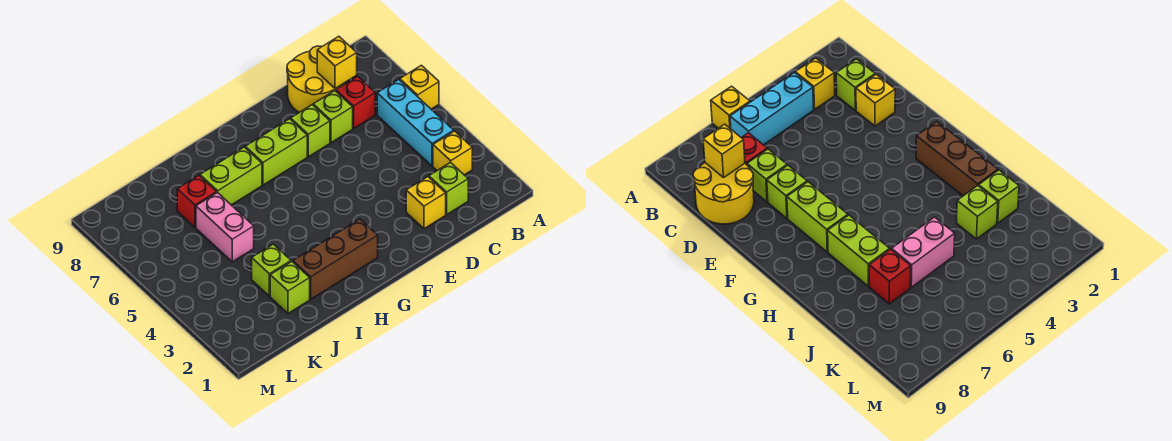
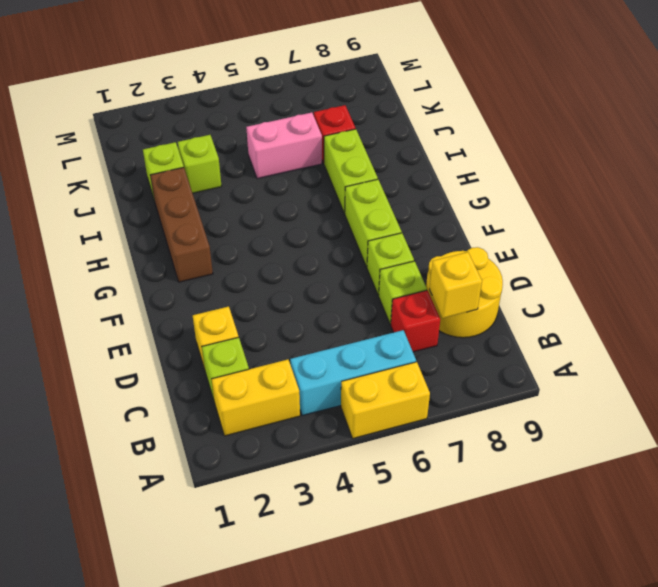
yellow 1x1 brick [400,65,439,109] -> yellow 1x2 brick [341,362,430,438]
yellow 1x1 brick [433,131,472,175] -> yellow 1x2 brick [212,360,300,436]

